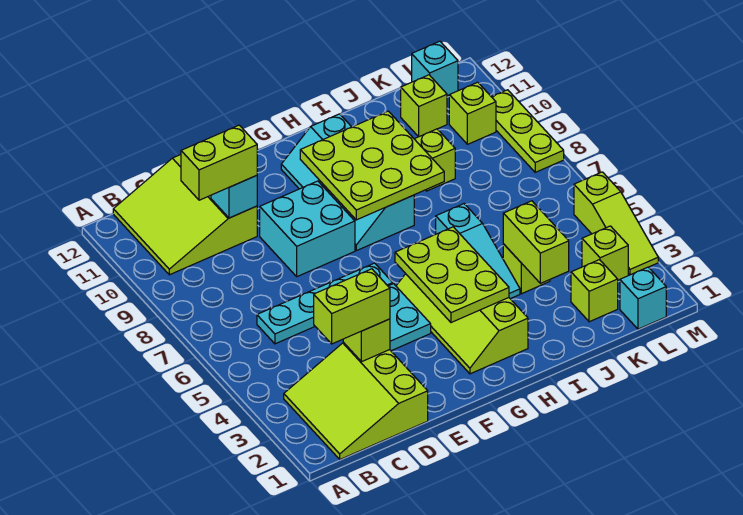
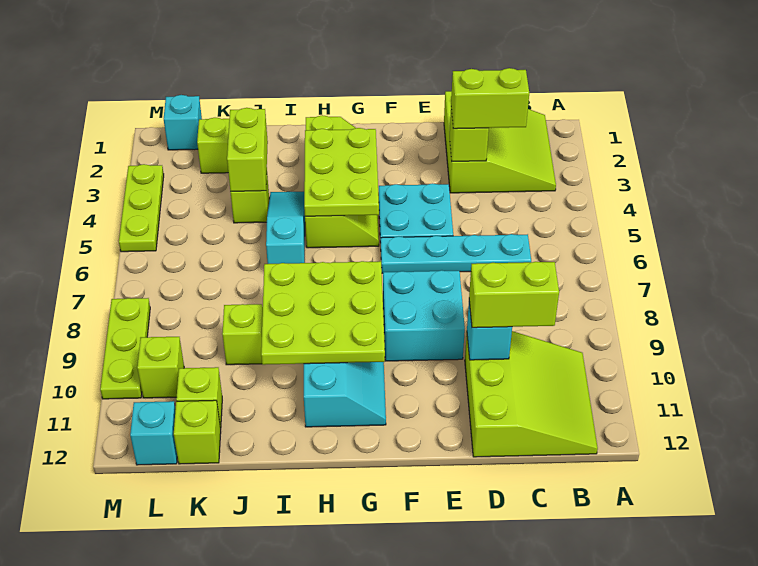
lime 1x1 brick [582,226,628,280] -> lime 1x1 brick moved to [174,400,221,464]
lime 1x3 slope [574,172,658,275] -> lime 1x3 plate [119,164,164,252]

